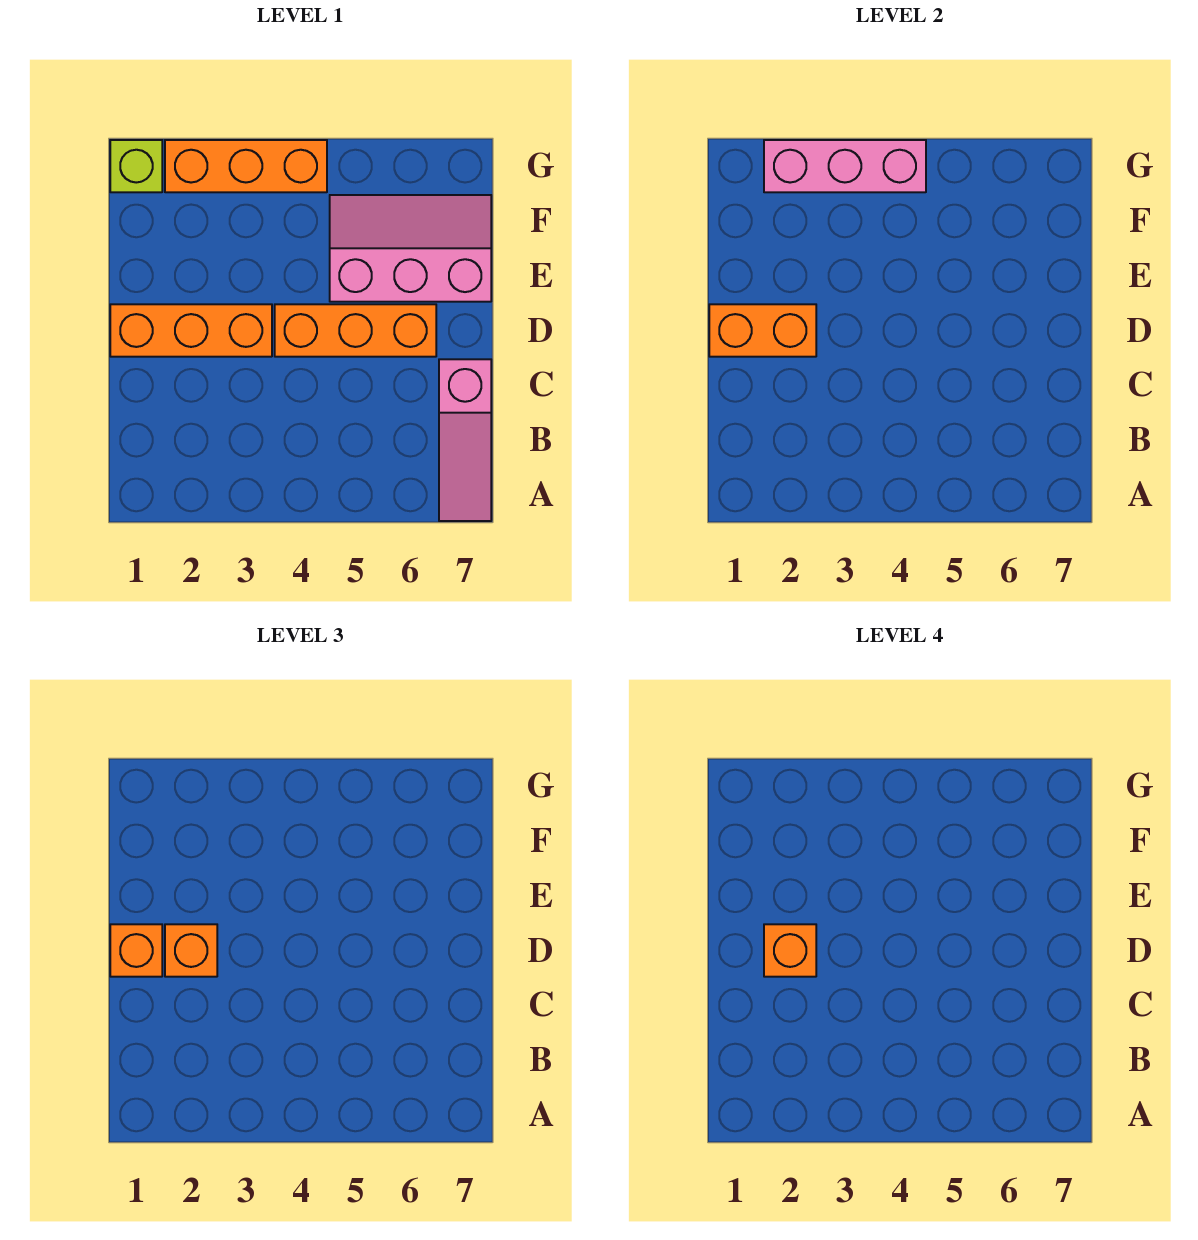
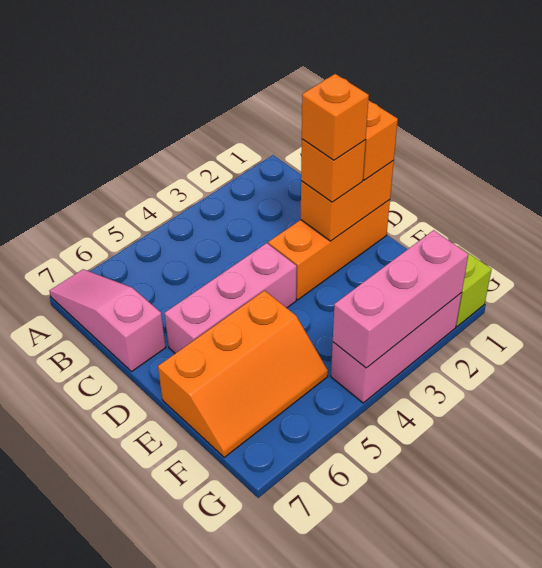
orange 1x3 brick [275,304,436,357] -> pink 1x3 brick [165,243,297,353]
pink 2x3 slope [330,195,491,302] -> orange 2x3 slope [158,291,328,457]
orange 1x3 brick [165,140,327,192] -> pink 1x3 brick [331,293,462,403]

